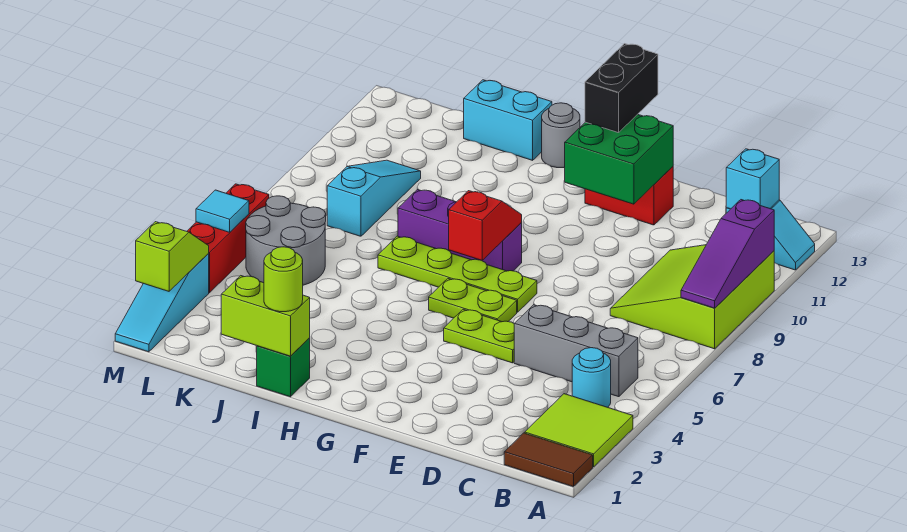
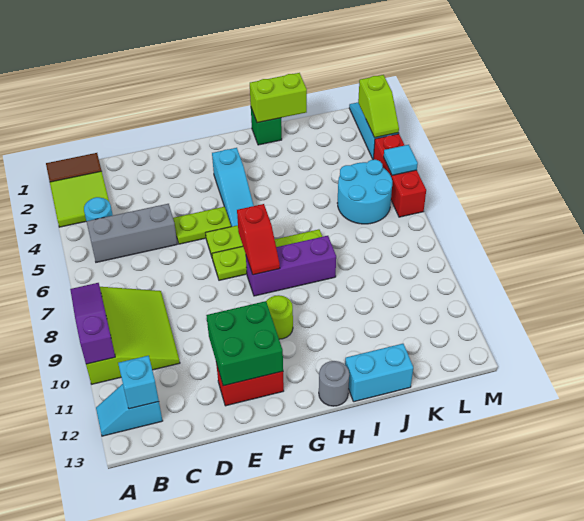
black 1x2 brick [585,44,658,133] -> none
lime 1x1 round brick [264,247,303,312] -> lime 1x1 round brick moved to [266,295,293,339]
grey 2x2 round brick [246,196,326,285] -> cyan 2x2 round brick [337,160,392,224]
cyan 1x3 slope [327,160,421,236] -> cyan 1x3 slope moved to [212,148,254,227]

